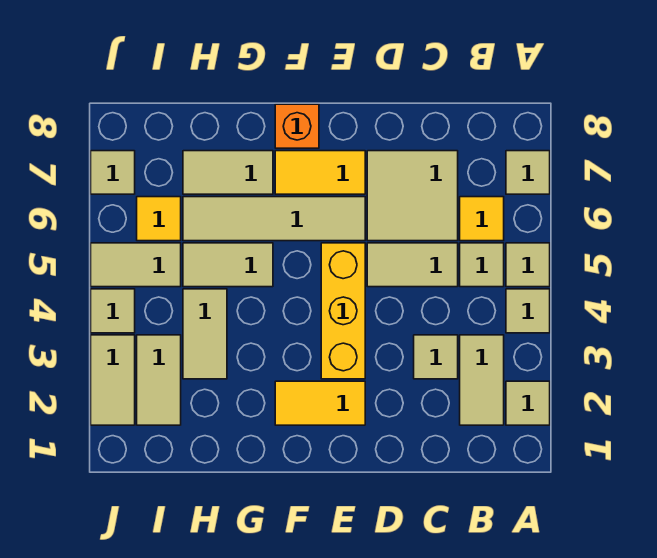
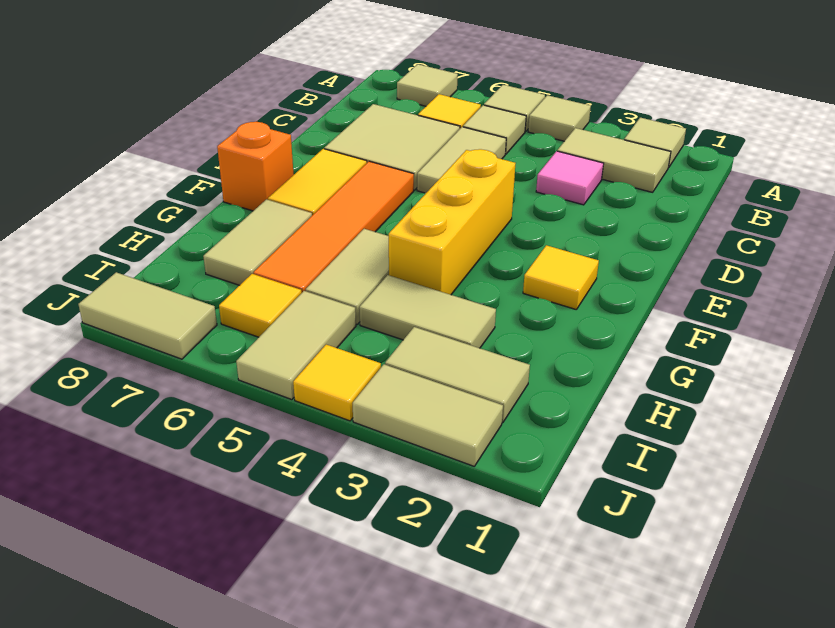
tan 1x1 tile [414,335,458,379] -> pink 1x1 tile [536,151,604,205]
yellow 1x2 tile [275,381,365,425] -> yellow 1x1 tile [523,245,599,310]
yellow 1x3 brick [321,243,365,379] -> yellow 1x3 brick turned to [389,149,516,295]
tan 1x4 tile [183,197,365,241] -> orange 1x4 tile [254,161,414,292]
tan 1x1 tile [91,289,135,333] -> yellow 1x1 tile [293,345,381,421]
tan 1x1 tile [91,151,135,194] -> tan 1x2 tile [78,272,217,359]

